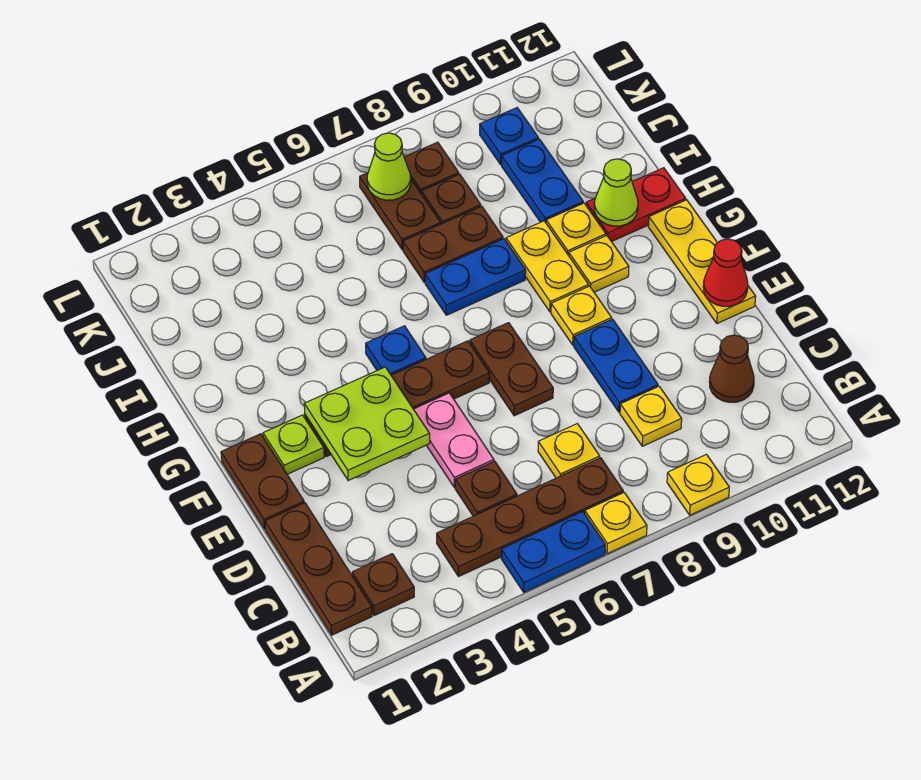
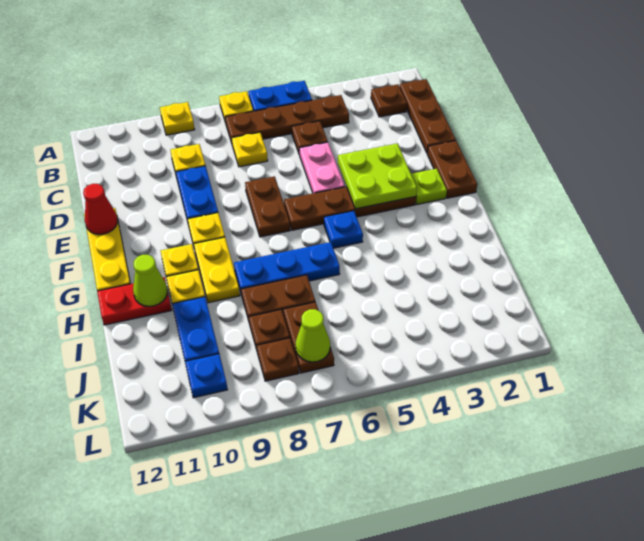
brown 1x1 cone [709,335,754,402] -> none
blue 1x2 plate [425,239,526,315] -> blue 1x3 plate [234,242,340,294]

